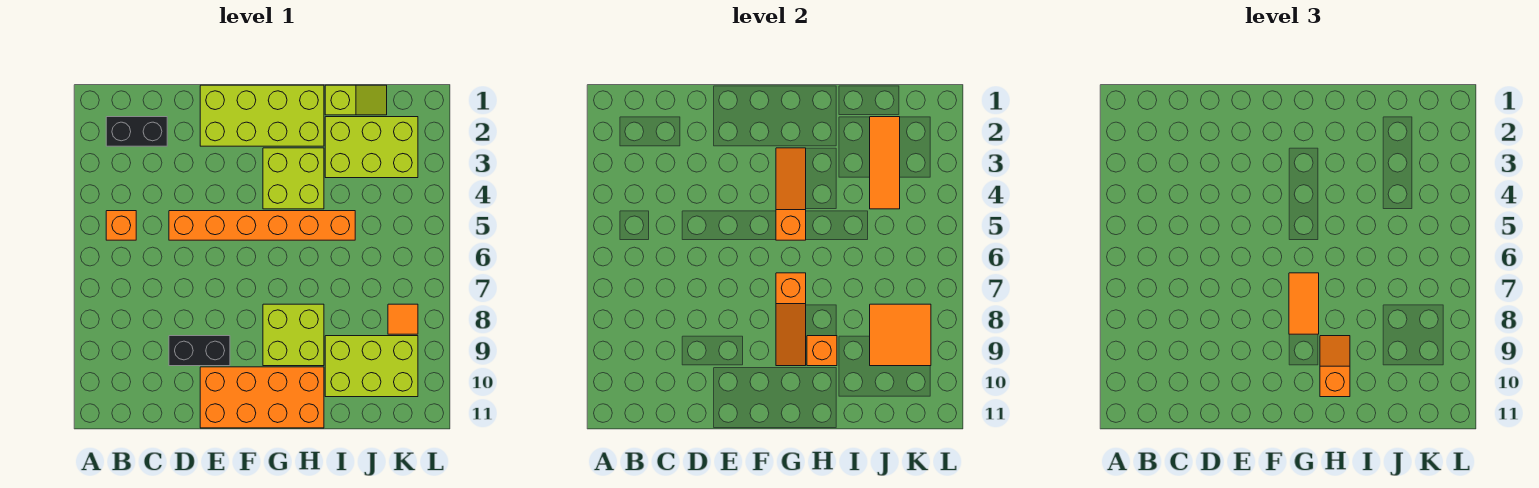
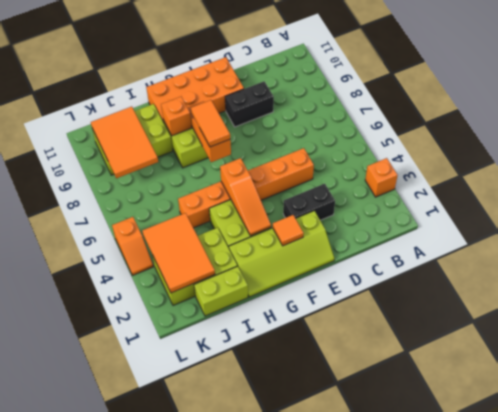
black 1x2 brick [106,117,167,146] -> black 1x2 brick moved to [283,184,335,220]
orange 1x1 brick [106,211,136,240] -> orange 1x1 brick moved to [365,158,398,197]
lime 2x4 brick [200,85,324,146] -> lime 2x4 slope [229,211,334,297]
orange 1x2 slope [1320,336,1350,397] -> orange 1x2 slope moved to [112,217,153,276]
lime 1x2 slope [325,85,387,115] -> lime 1x2 brick [194,266,248,316]
orange 1x3 tile [870,117,900,209] -> orange 2x3 tile [142,213,215,293]
orange 2x2 tile [870,304,931,366] -> orange 2x3 tile [91,107,158,178]
orange 1x1 tile [388,304,418,334] -> orange 1x1 tile moved to [273,215,304,246]

